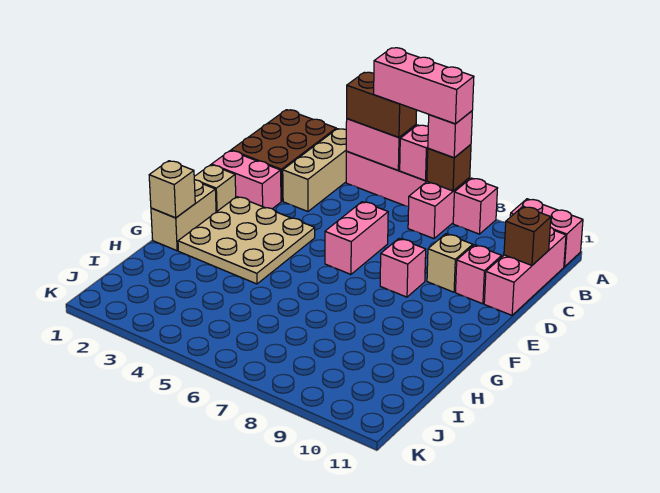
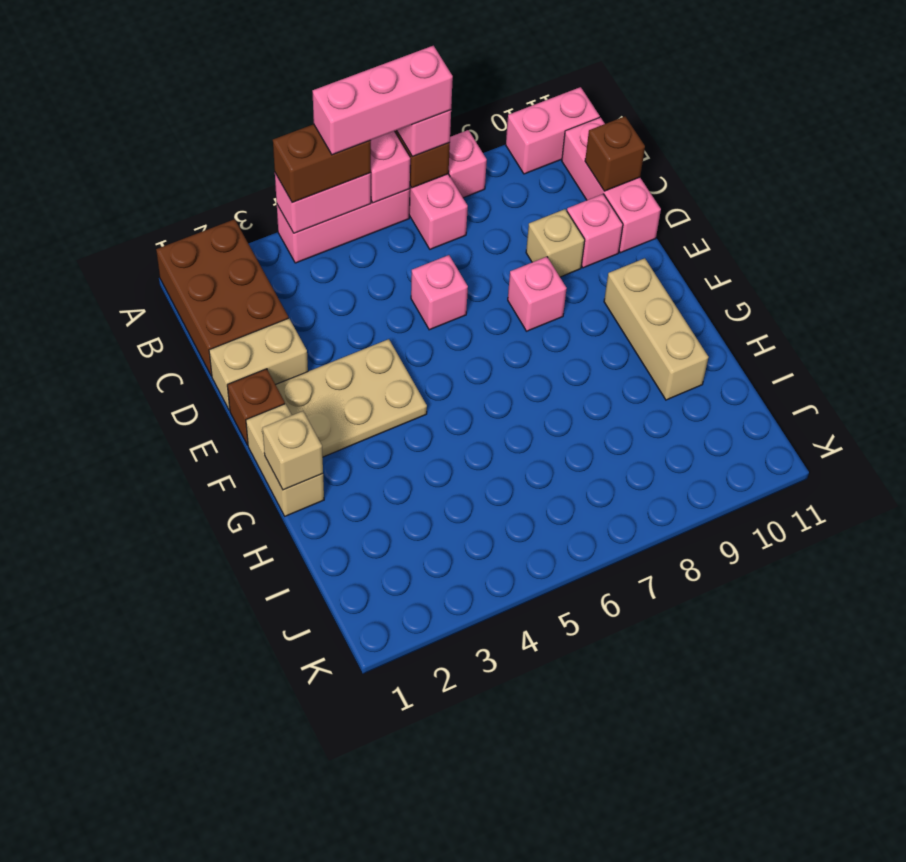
tan 1x3 brick [283,129,347,211] -> tan 1x3 brick moved to [604,258,709,400]
pink 1x2 brick [212,151,281,209] -> tan 1x2 brick [209,318,308,410]
pink 1x2 brick [325,202,388,274] -> pink 1x1 brick [411,255,468,330]
tan 1x1 brick [194,165,236,212] -> brown 1x1 brick [227,369,285,445]
tan 3x3 plate [178,197,315,284] -> tan 2x3 plate [276,339,427,457]

